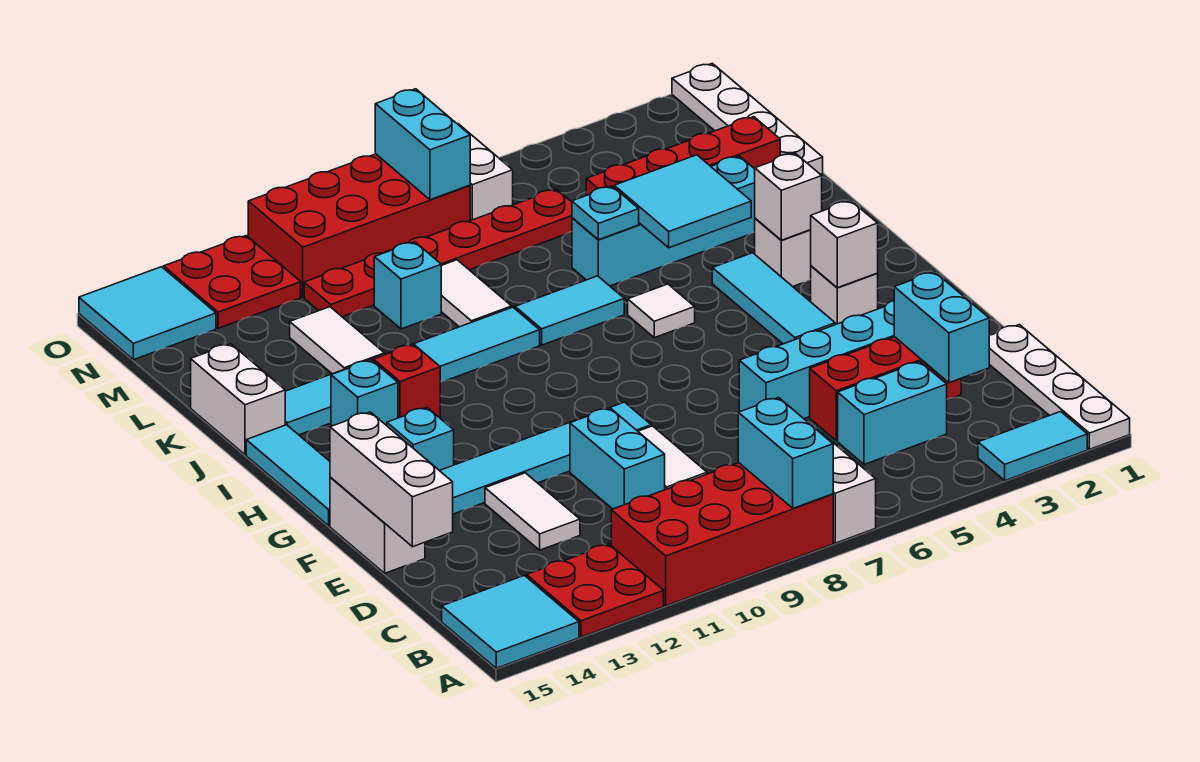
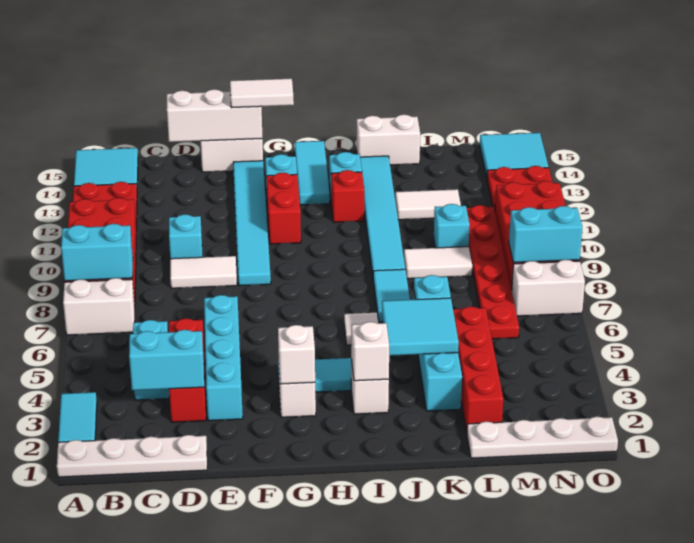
cyan 1x2 brick [570,408,665,509] -> cyan 1x1 brick [169,214,202,259]
white 1x2 tile [485,473,580,550] -> white 1x2 tile moved to [230,79,294,108]
none -> red 1x2 brick [266,173,301,244]
cyan 1x3 tile [246,425,330,526] -> cyan 1x3 tile turned to [295,141,330,205]

